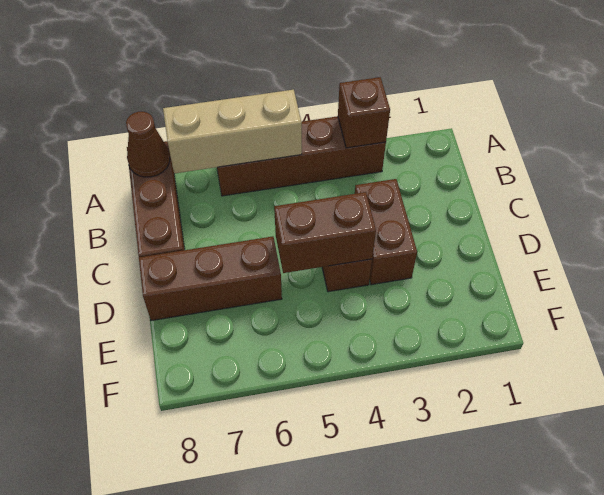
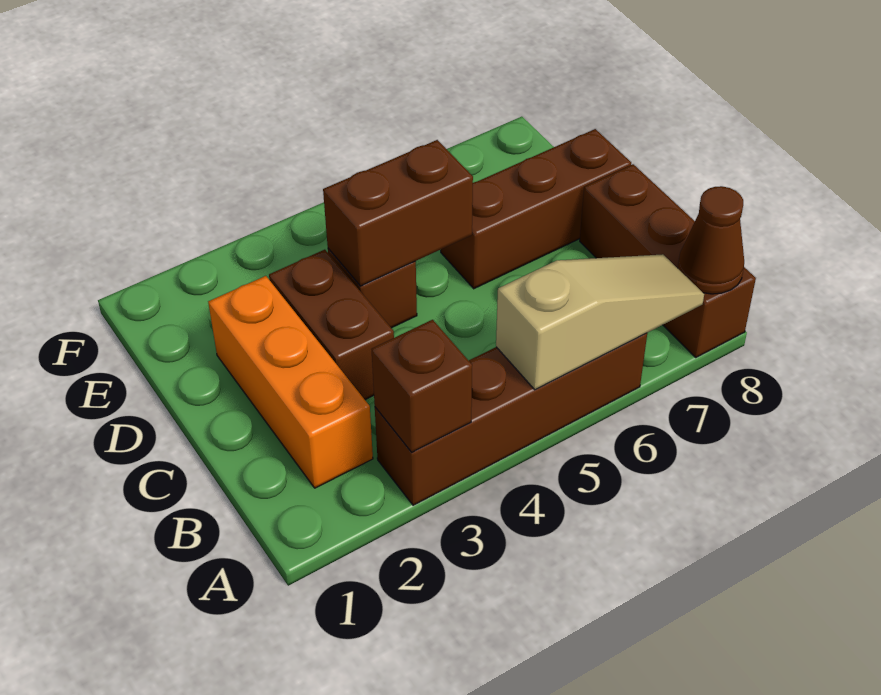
tan 1x3 brick [163,90,302,174] -> tan 1x3 slope [496,254,704,390]
none -> orange 1x3 brick [208,276,373,488]

